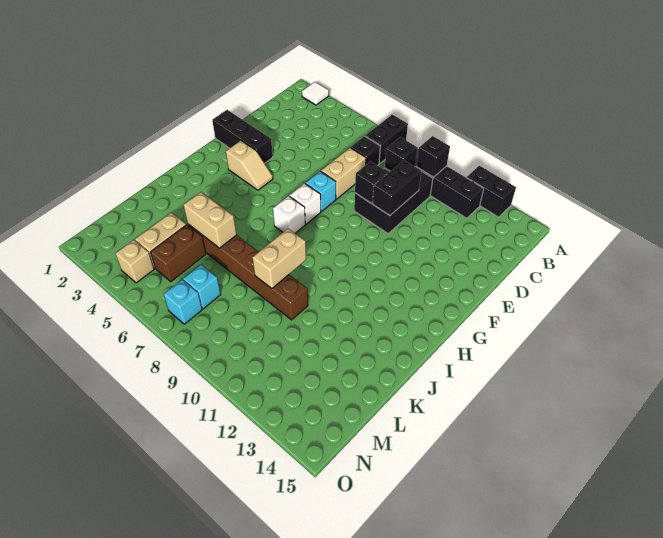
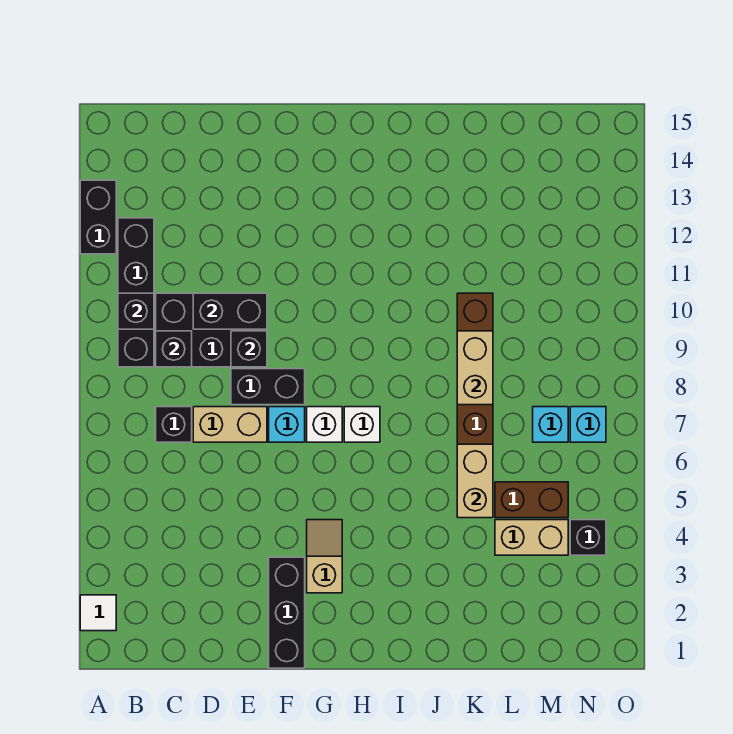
black 1x2 brick [365,115,408,164] -> black 1x2 brick moved to [231,369,305,405]
tan 1x2 brick [252,229,306,289] -> tan 1x2 brick turned to [457,331,493,405]
tan 1x1 brick [115,240,154,283] -> black 1x1 brick [570,520,606,555]

